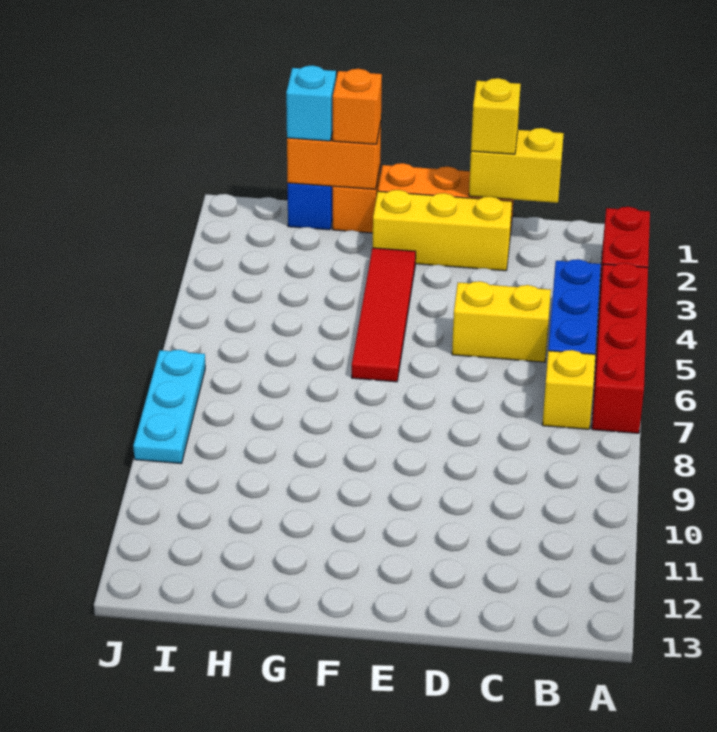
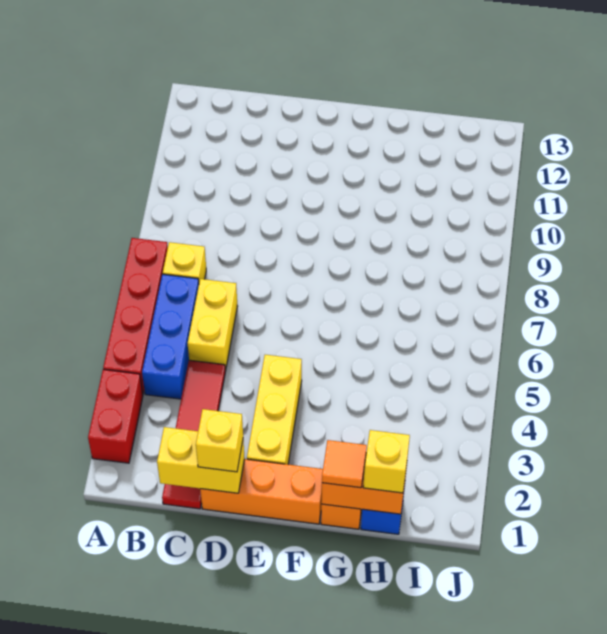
yellow 1x2 brick [452,281,551,362] -> yellow 1x2 brick turned to [188,279,238,370]
yellow 1x3 brick [373,190,512,271] -> yellow 1x3 brick turned to [247,355,302,464]
red 1x4 tile [352,248,416,382] -> red 1x4 tile moved to [162,360,226,509]
orange 1x1 brick [333,69,382,144] -> orange 1x1 tile [322,440,367,488]
cyan 1x1 brick [286,65,336,141] -> yellow 1x1 brick [363,430,410,493]
cyan 1x3 plate [133,350,205,464] -> none

